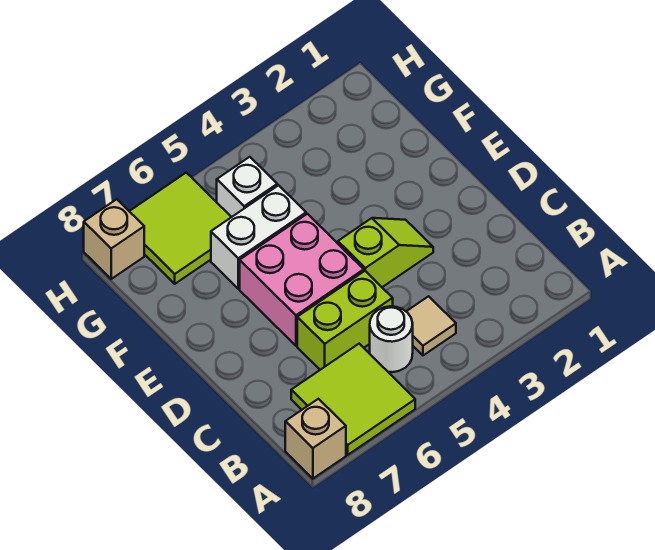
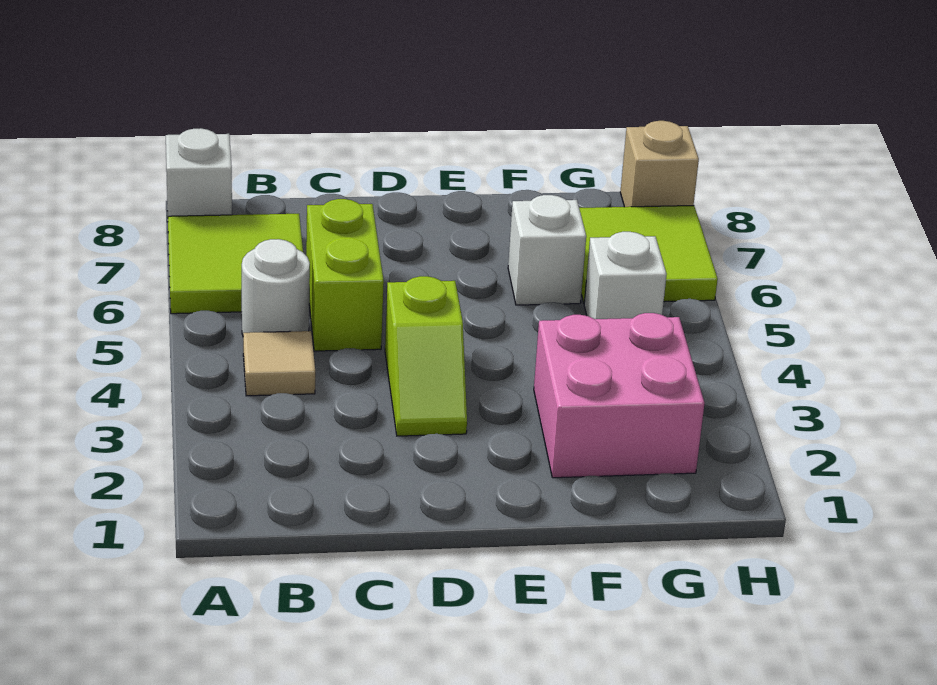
tan 1x1 brick [285,399,346,479] -> white 1x1 brick [166,128,232,216]
pink 2x2 brick [240,214,364,346] -> pink 2x2 brick moved to [534,313,705,478]
white 1x2 brick [211,185,306,289] -> white 1x1 brick [508,195,586,305]

